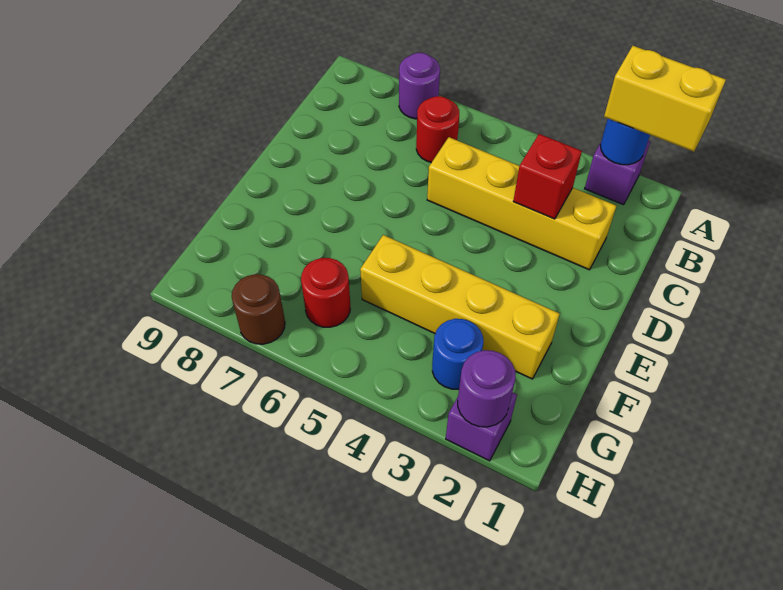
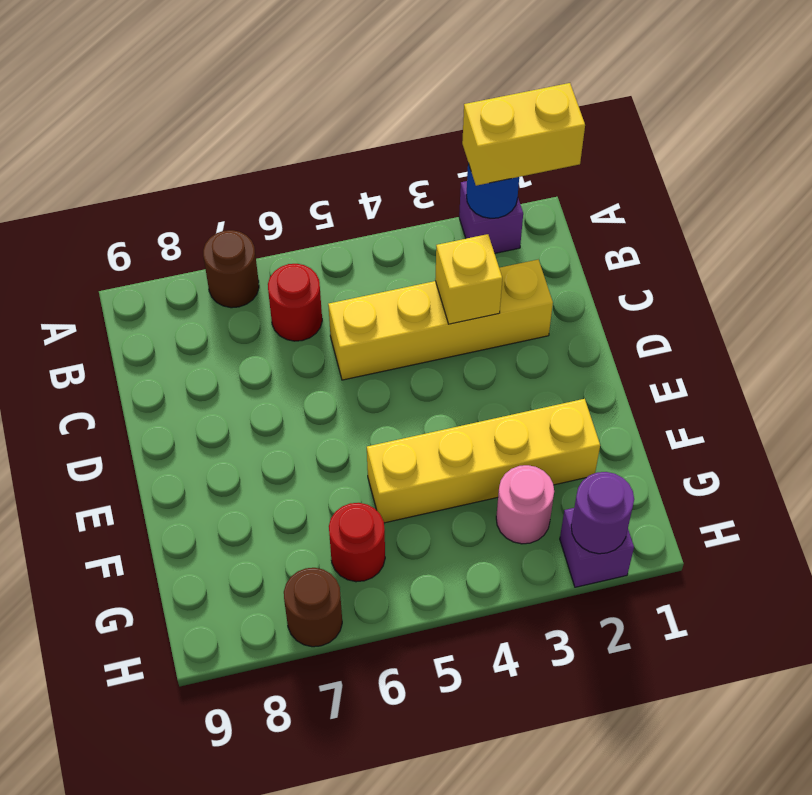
purple 1x1 round brick [399,53,440,119] -> brown 1x1 round brick [203,230,259,308]
red 1x1 brick [513,134,582,219] -> yellow 1x1 brick [435,234,502,324]
blue 1x1 round brick [432,319,483,389] -> pink 1x1 round brick [496,465,554,544]

